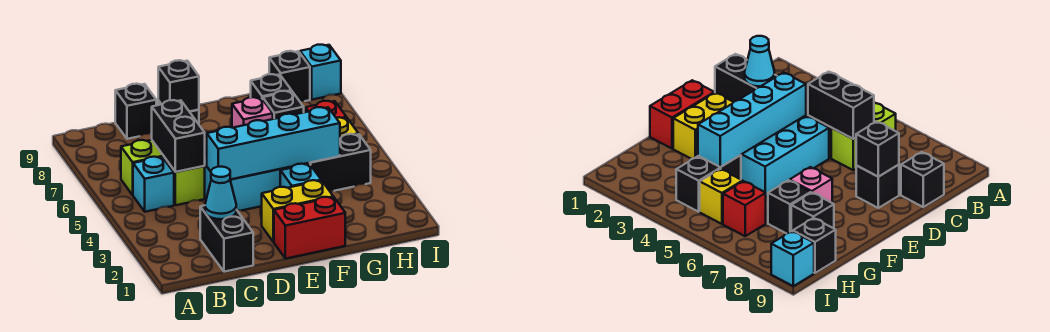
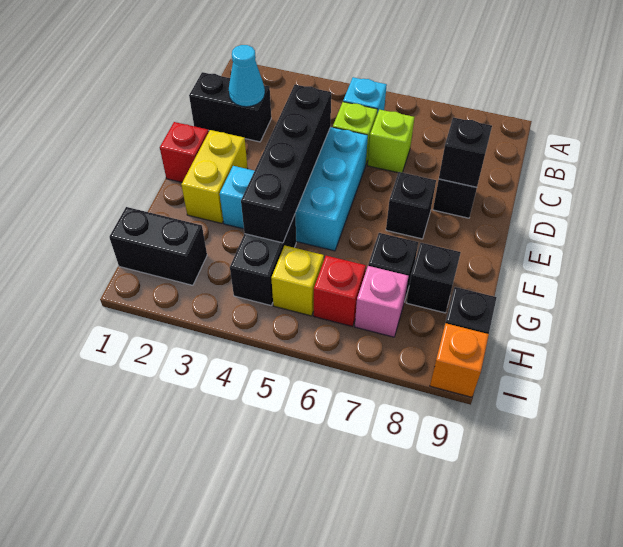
lime 1x2 brick [121,140,164,195] -> lime 1x1 brick [368,110,414,173]
black 1x2 brick [152,100,205,172] -> black 1x2 brick moved to [109,207,207,285]
black 1x1 brick [115,84,156,139] -> black 1x1 brick moved to [386,172,436,239]
cyan 1x4 brick [207,107,340,180] -> black 1x4 brick [241,85,331,243]
red 1x2 brick [274,197,345,259] -> red 1x1 brick [160,122,209,182]
pink 1x1 brick [232,97,273,128] -> pink 1x1 brick moved to [355,266,409,337]
cyan 1x1 brick [300,45,341,100] -> orange 1x1 brick [430,323,489,397]

